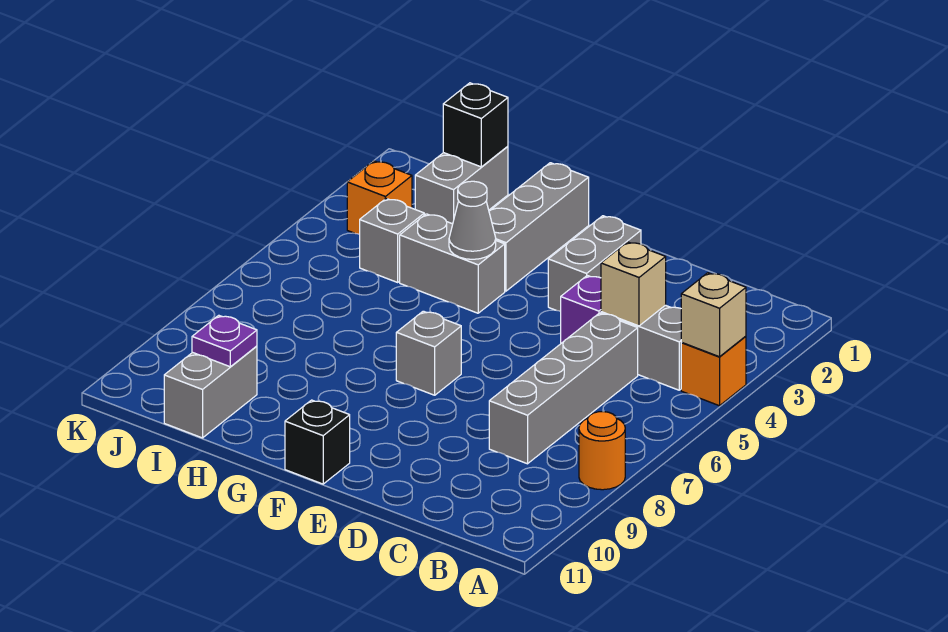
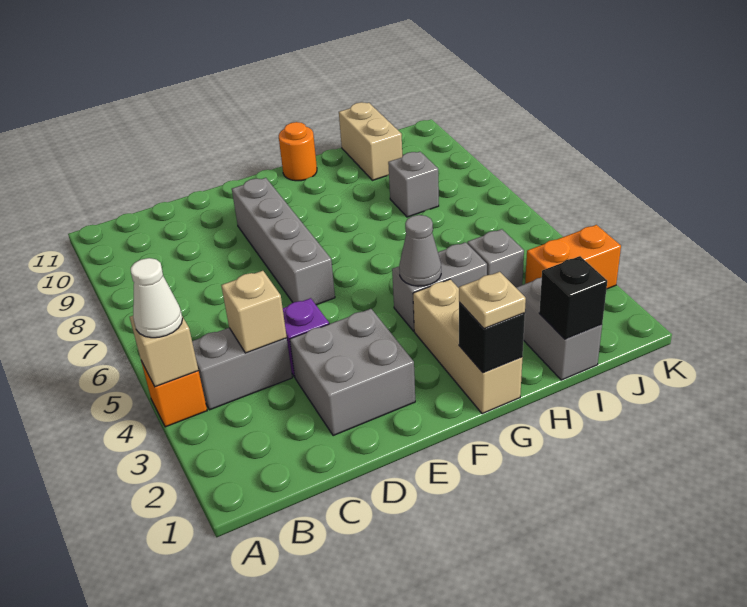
none -> white 1x1 cone [131,258,183,338]
orange 1x1 round brick [579,412,625,490] -> orange 1x1 round brick moved to [279,122,317,181]
grey 1x4 brick [489,313,638,464] -> grey 1x4 brick moved to [232,178,335,305]
grey 1x2 brick [548,216,641,311] -> grey 2x2 brick [290,309,415,436]
grey 1x1 brick [396,311,461,395] -> grey 1x1 brick moved to [388,152,439,217]
black 1x1 brick [285,400,350,484] -> black 1x1 brick moved to [459,302,525,373]
grey 1x3 brick [489,163,589,291] -> tan 1x3 brick [413,279,523,414]
none -> tan 1x1 plate [459,272,526,329]
grey 1x2 brick [164,346,257,438] -> tan 1x2 brick [339,102,402,180]
purple 1x1 plate [192,315,257,367] -> none
orange 1x1 brick [347,161,412,234] -> orange 1x2 brick [525,225,621,289]

